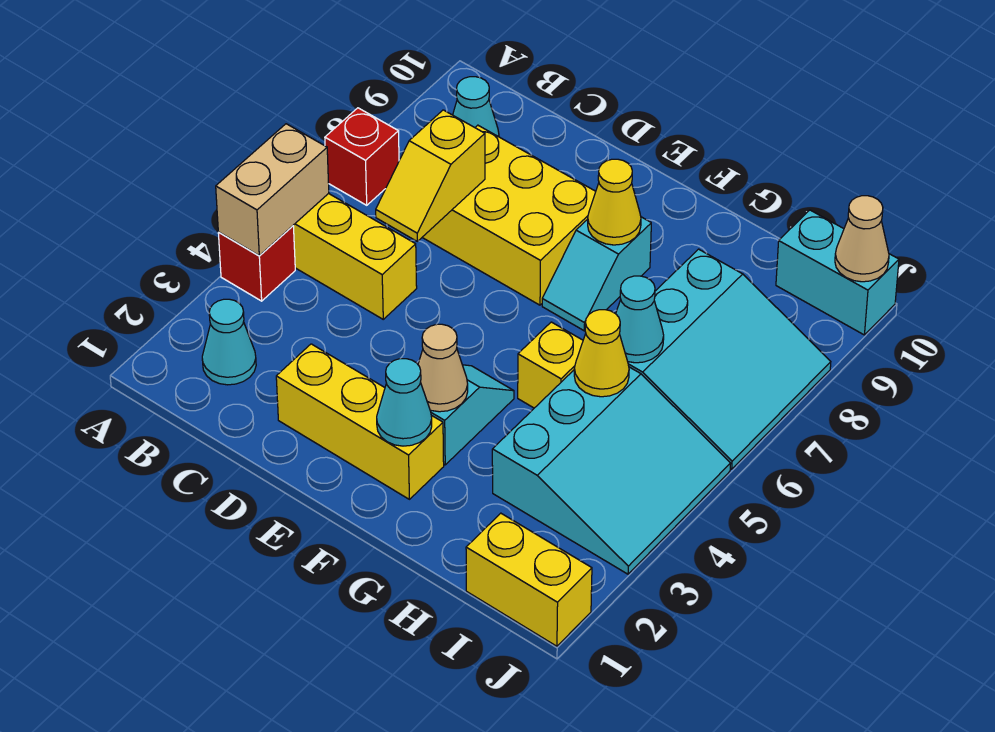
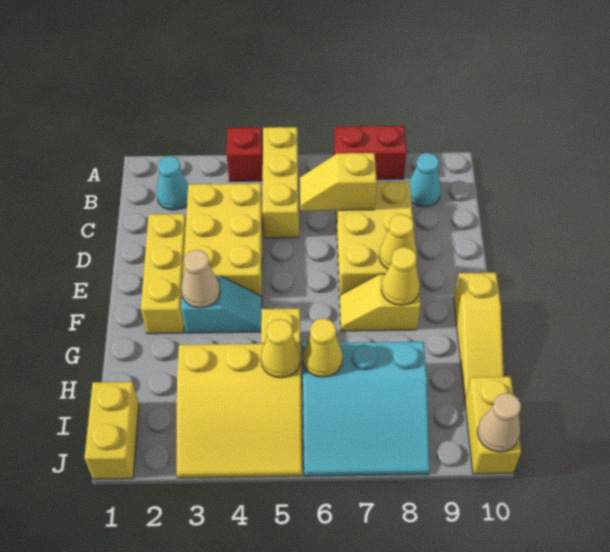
tan 1x2 brick [216,124,329,256] -> none
red 1x1 brick [325,108,399,205] -> red 1x2 brick [334,126,407,180]
none -> yellow 2x3 brick [183,183,262,298]
none -> yellow 1x1 cone [379,214,417,269]
cyan 1x1 cone [377,359,432,446] -> none
cyan 1x2 slope [542,217,651,331] -> yellow 1x2 slope [340,274,420,331]
none -> yellow 1x3 slope [454,273,504,398]
cyan 3x3 slope [492,367,731,574] -> yellow 3x3 slope [177,343,302,478]
cyan 1x1 cone [616,276,664,363] -> yellow 1x1 cone [303,319,342,377]
cyan 1x2 brick [776,210,899,335] -> yellow 1x2 brick [465,377,521,474]

